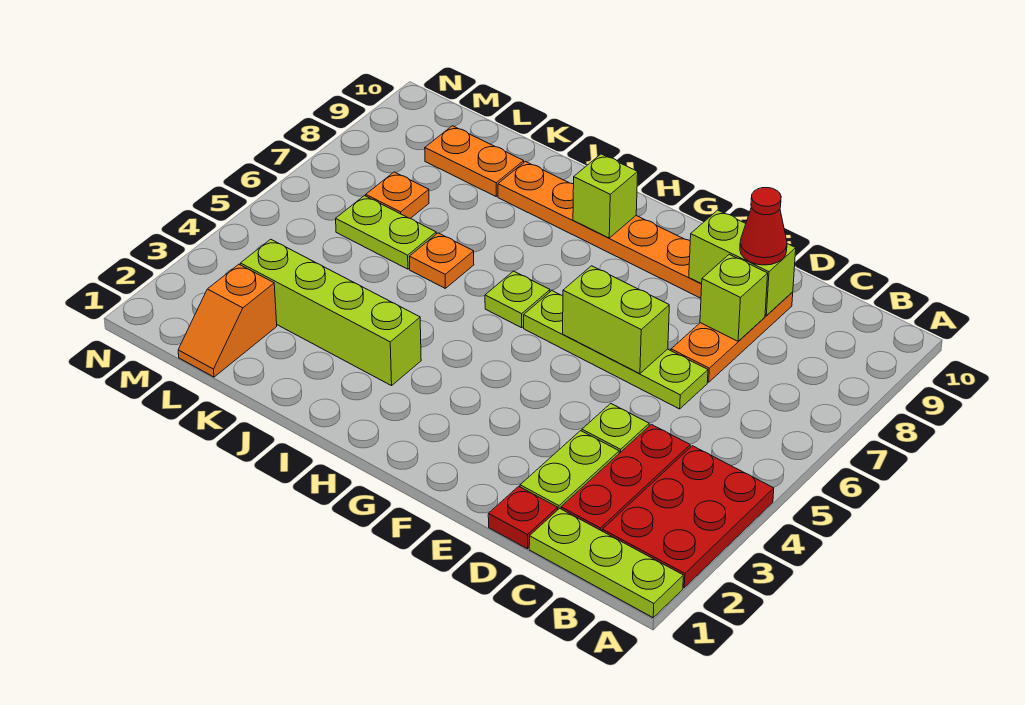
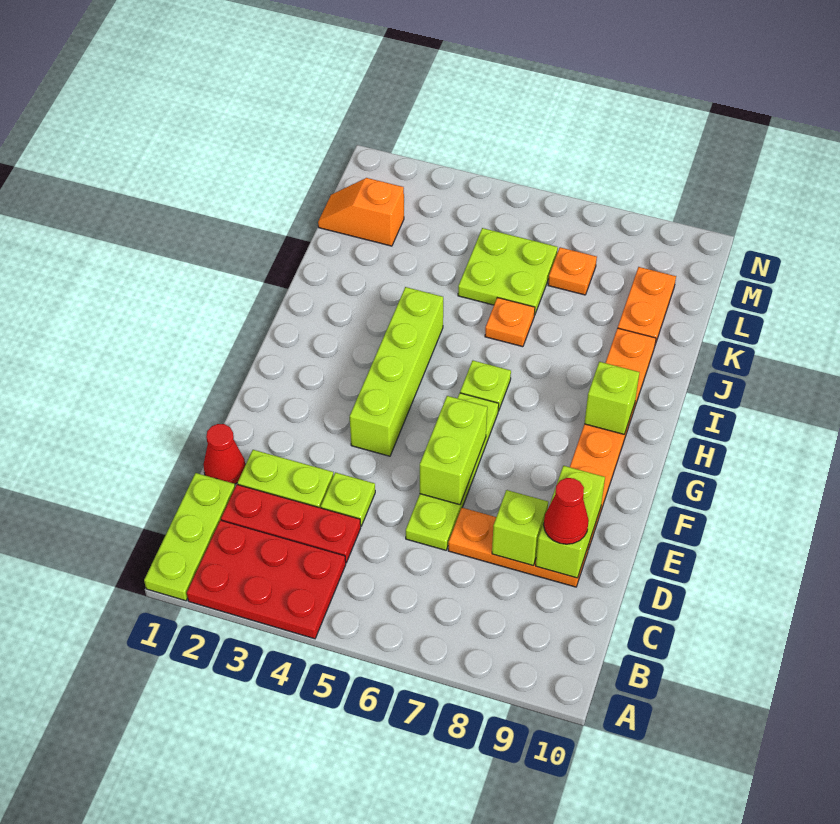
red 1x1 plate [488,486,558,549] -> red 1x1 cone [203,424,245,484]
lime 1x4 brick [240,239,421,386] -> lime 1x4 brick moved to [350,287,443,456]
lime 1x2 plate [336,196,436,269] -> lime 2x2 plate [458,228,558,315]

